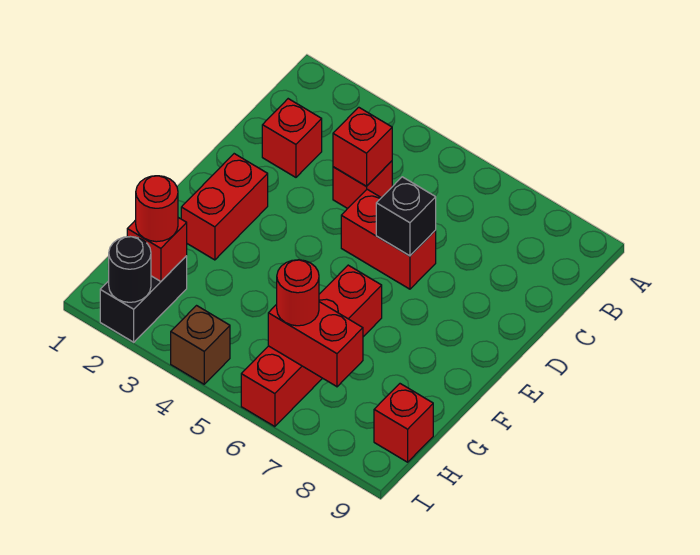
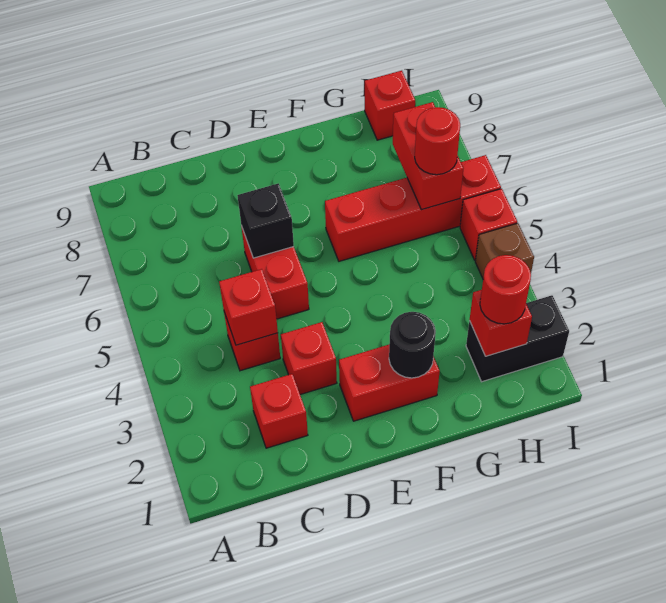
none -> red 1x1 brick [281,322,337,395]
black 1x1 round brick [108,237,151,302] -> black 1x1 round brick moved to [389,312,436,378]
none -> red 1x1 brick [460,189,517,260]

